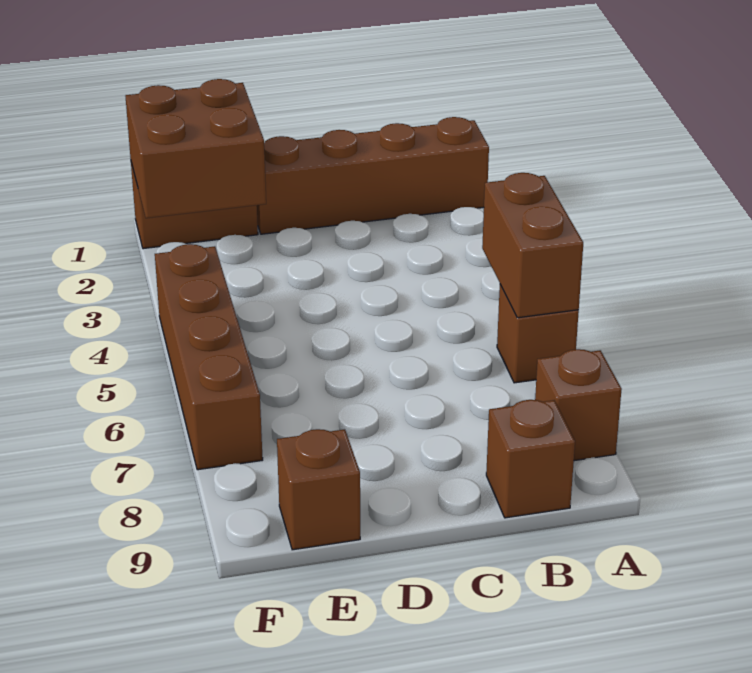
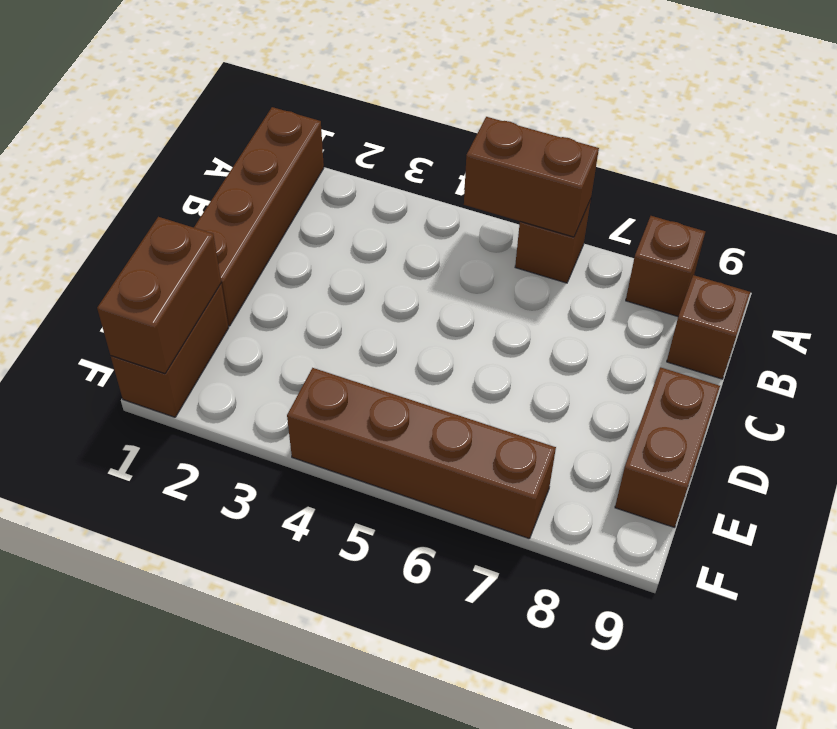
brown 2x2 brick [126,79,266,218] -> brown 1x2 brick [97,217,221,374]
brown 1x1 brick [277,429,360,550] -> brown 1x2 brick [615,367,720,527]

